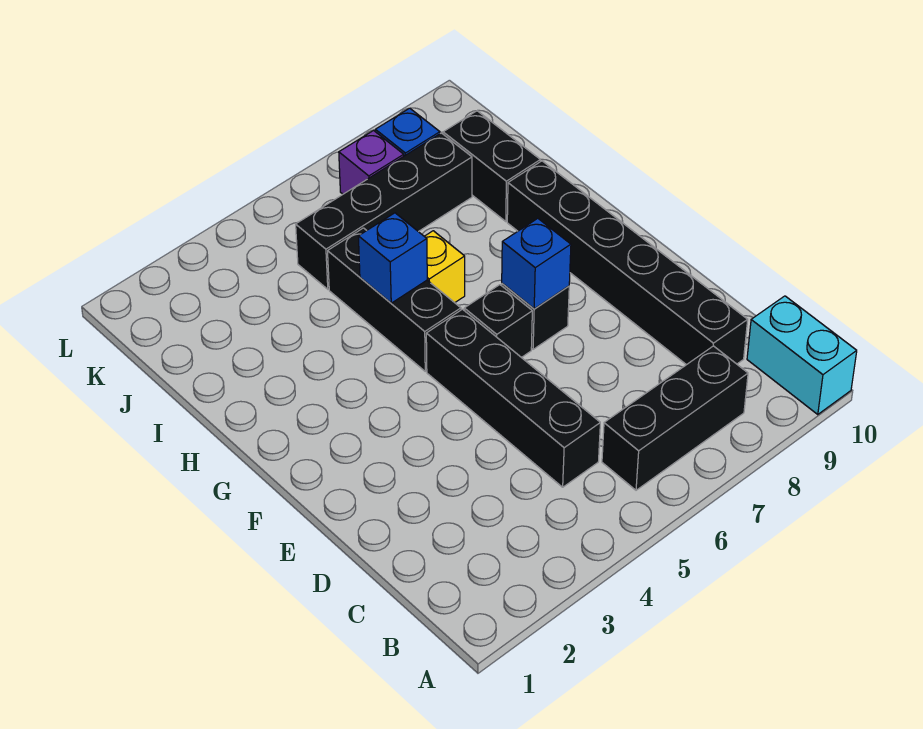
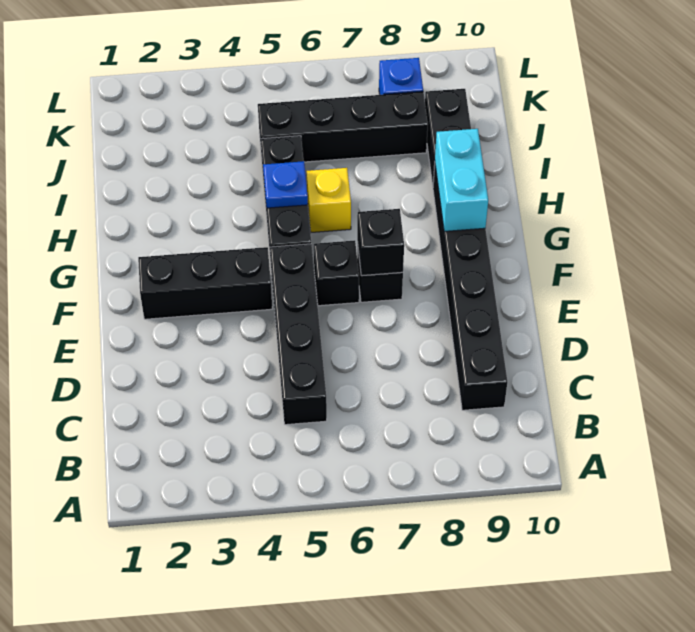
cyan 1x2 brick [747,296,857,415] -> cyan 1x2 brick moved to [435,129,488,231]
black 1x3 brick [602,346,748,490] -> black 1x3 brick moved to [138,247,272,319]
blue 1x1 brick [502,219,571,309] -> black 1x1 brick [357,209,404,276]
blue 1x1 brick [358,213,427,303] -> blue 1x1 plate [263,161,308,208]
purple 1x1 brick [339,130,404,194] -> none

